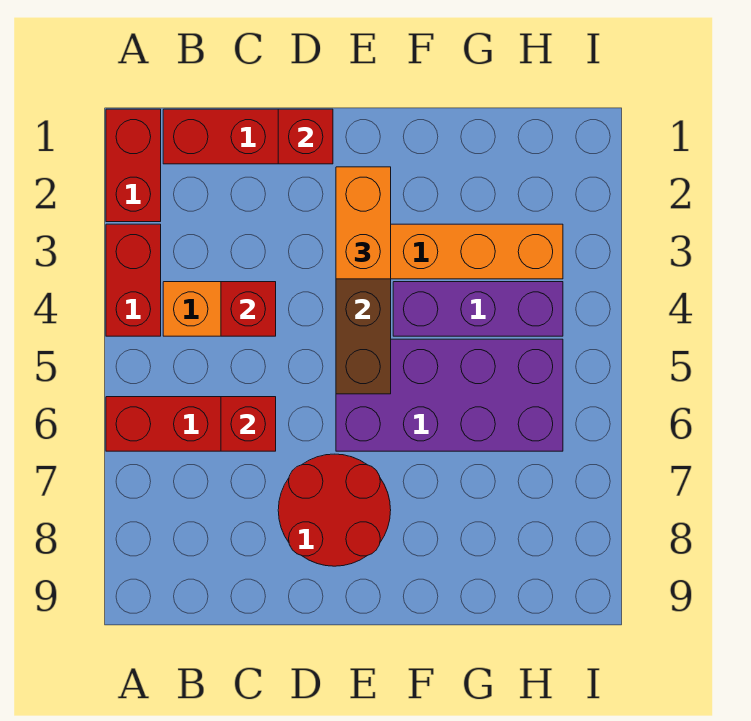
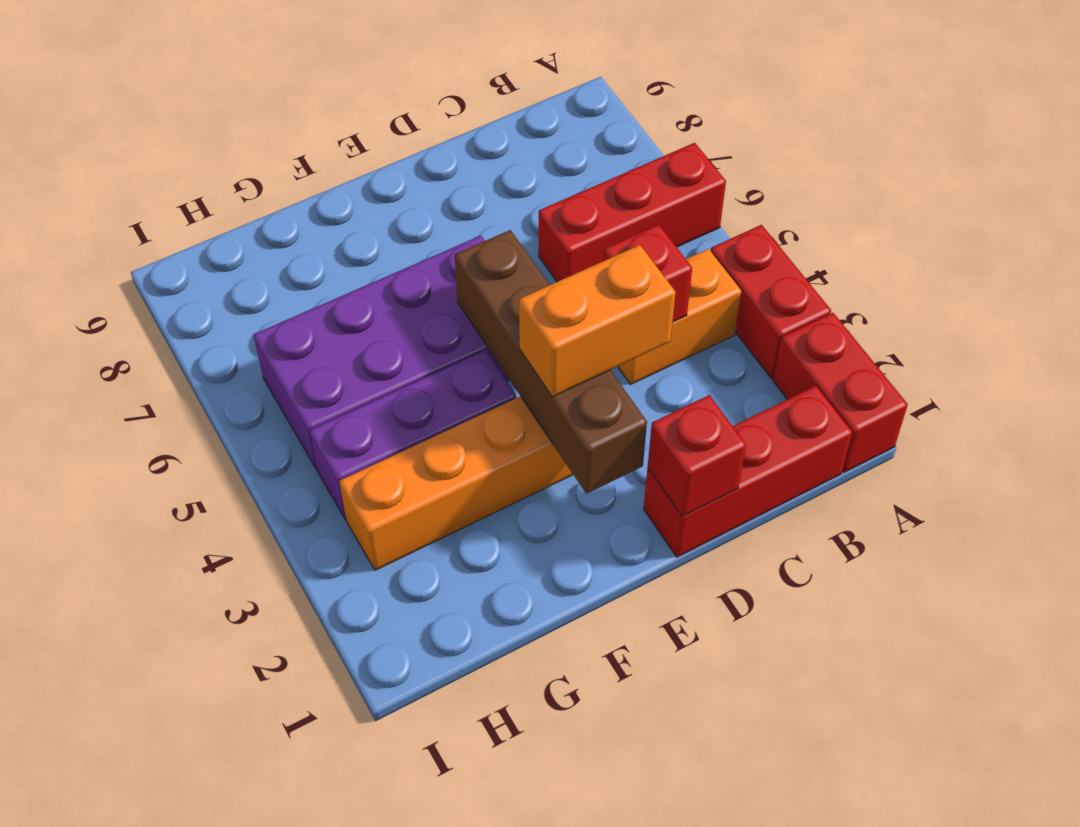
red 1x1 brick [221,397,276,451] -> none
red 2x2 round brick [278,454,391,566] -> none
orange 1x2 brick [336,167,391,279] -> orange 1x2 brick turned to [519,245,676,397]

